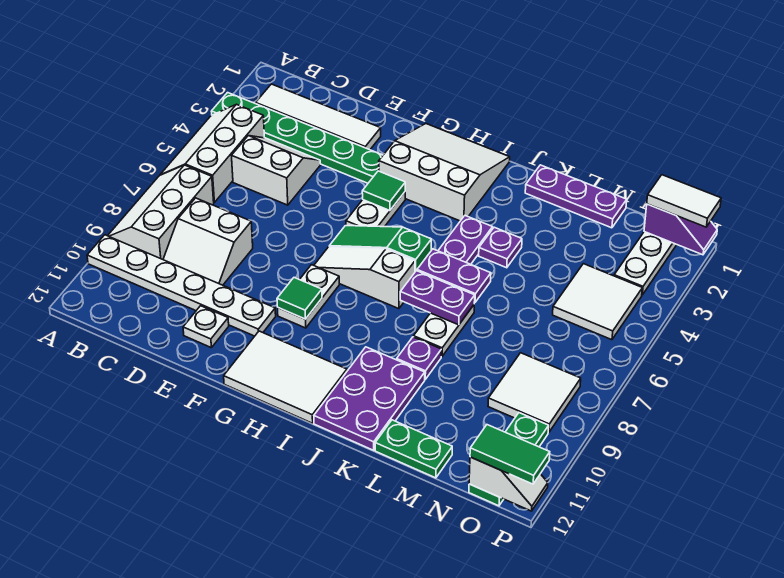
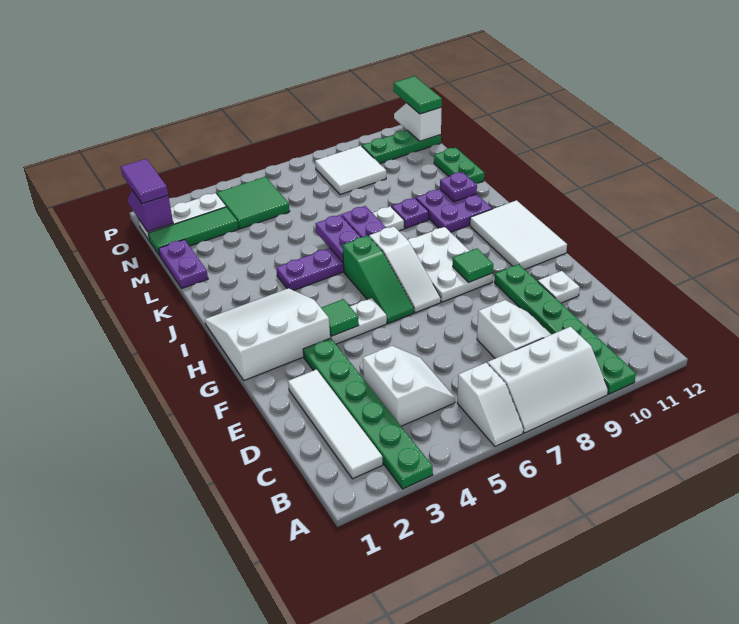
white 2x3 slope [160,104,264,202] -> white 1x2 slope [457,363,523,446]
white 1x6 plate [87,235,276,336] -> green 1x6 plate [494,264,636,394]
white 2x2 slope [232,136,320,205] -> white 2x2 slope turned to [363,346,455,426]
white 3x3 slope [379,124,510,221] -> white 3x3 slope turned to [205,288,330,380]
white 1x2 plate [278,265,339,328] -> white 2x3 plate [408,227,493,302]
purple 2x3 plate [314,347,425,450] -> purple 2x2 plate [416,189,492,232]
purple 1x3 plate [525,165,627,228] -> purple 1x2 plate [159,240,208,288]
purple 1x1 plate [479,227,522,268] -> purple 1x1 plate moved to [440,172,477,202]
none -> green 1x3 tile [148,207,238,256]
white 2x2 tile [553,264,642,340] -> green 2x2 tile [217,177,290,229]
white 1x2 tile [647,175,721,227] -> purple 1x2 tile [121,159,168,204]

